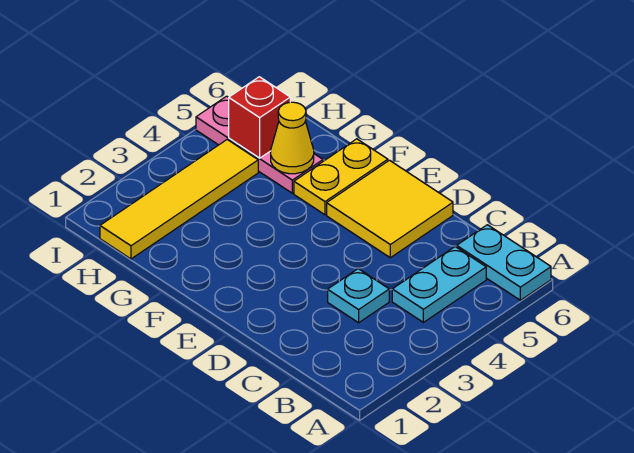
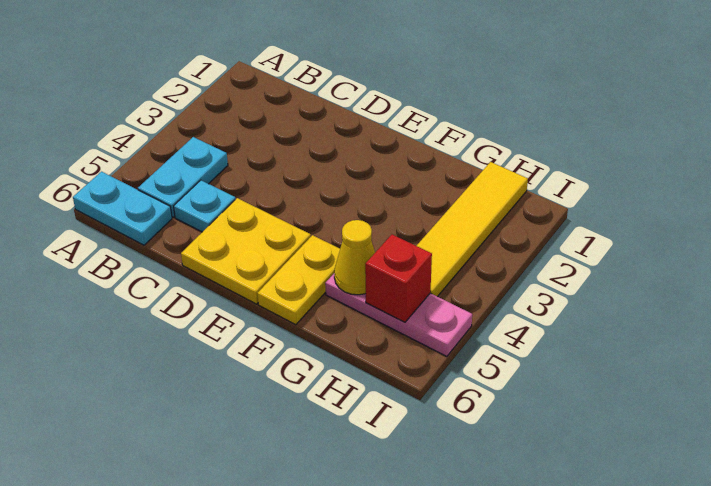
cyan 1x1 plate [328,269,389,323] -> cyan 1x1 plate moved to [174,180,236,232]
yellow 2x2 tile [327,160,453,258] -> yellow 2x2 plate [181,198,311,304]

